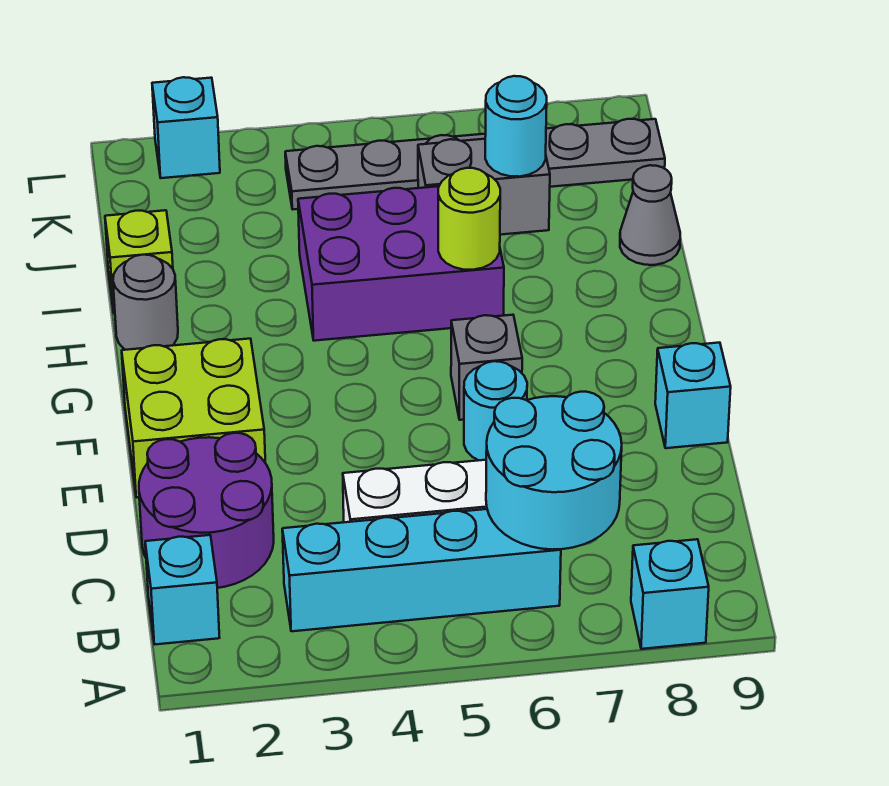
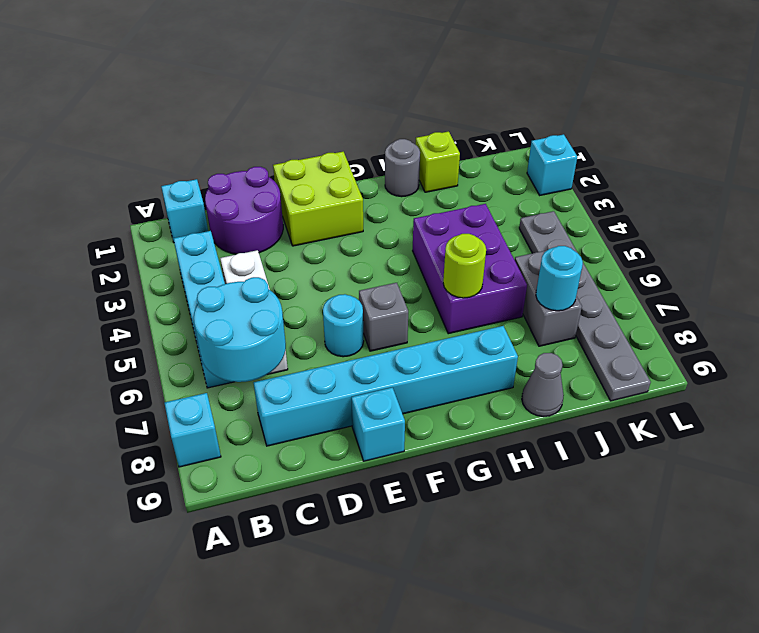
none -> cyan 1x6 brick [254,326,518,446]

